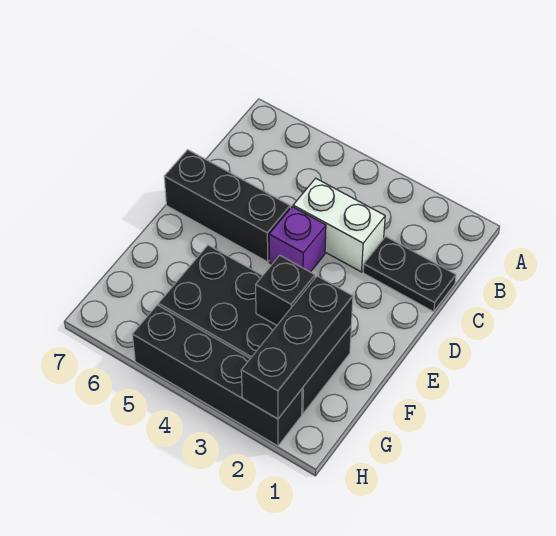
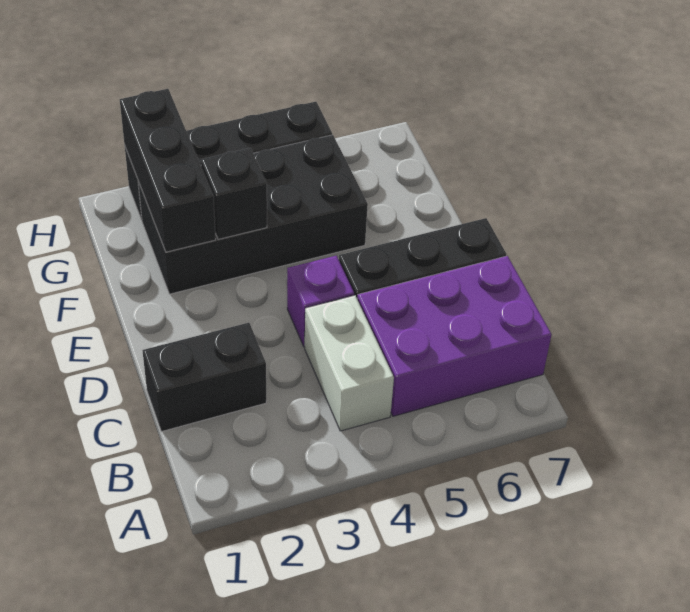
none -> purple 2x3 brick [357,256,552,416]
black 1x2 plate [363,236,456,312] -> black 1x2 brick [142,323,266,432]
white 1x2 brick [293,178,385,272] -> white 1x2 brick turned to [305,295,394,431]

